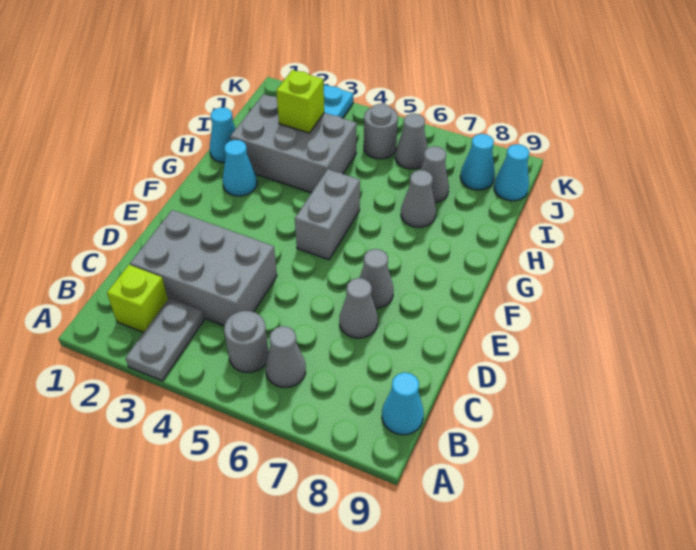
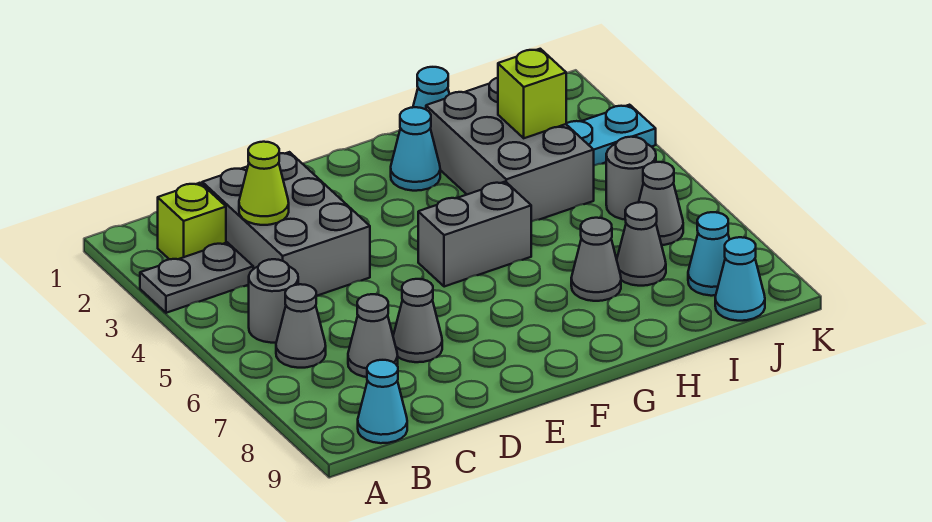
none -> lime 1x1 cone [239,142,289,225]
grey 1x1 cone [359,249,394,308] -> grey 1x1 cone moved to [348,294,398,377]

